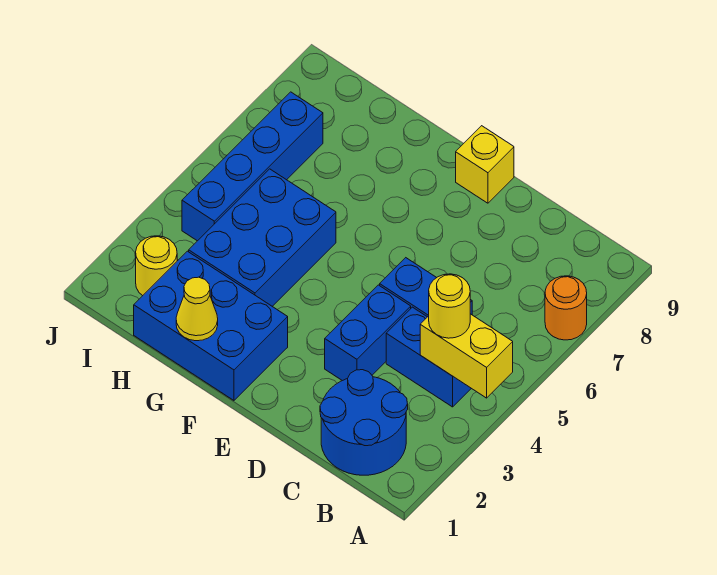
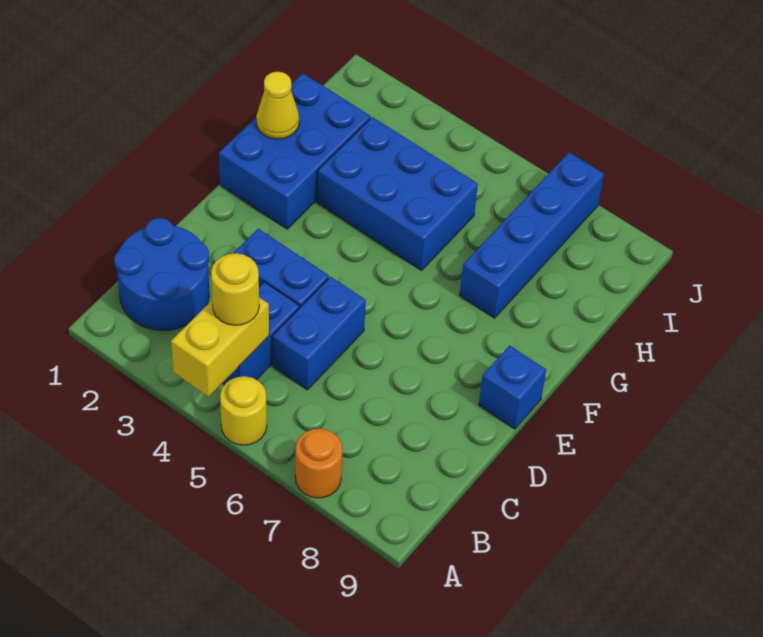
yellow 1x1 brick [456,126,514,203] -> blue 1x1 brick [479,345,546,429]
yellow 1x1 round brick [136,236,177,296] -> yellow 1x1 round brick moved to [220,376,267,445]
blue 1x4 brick [182,92,323,241] -> blue 1x4 brick turned to [460,152,604,318]

